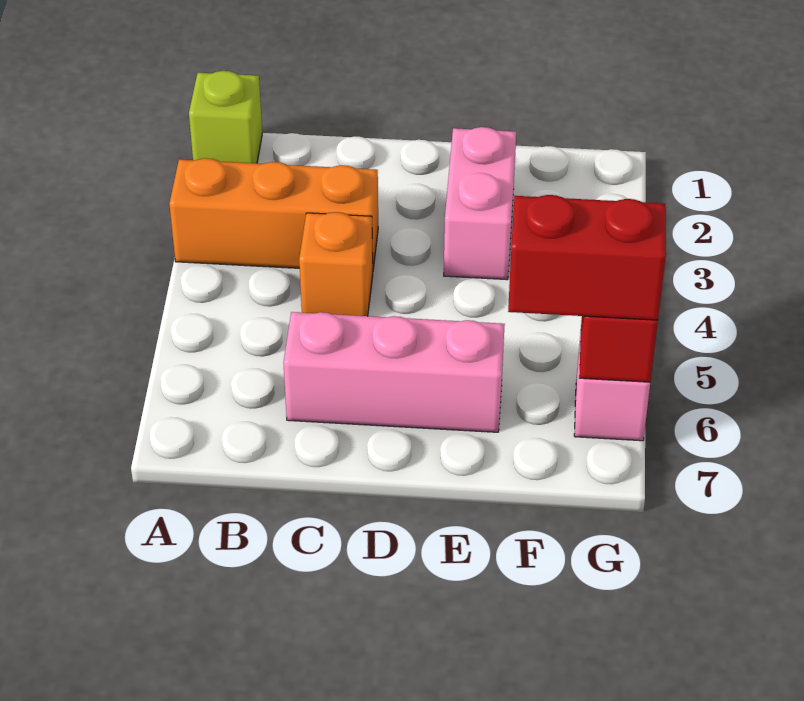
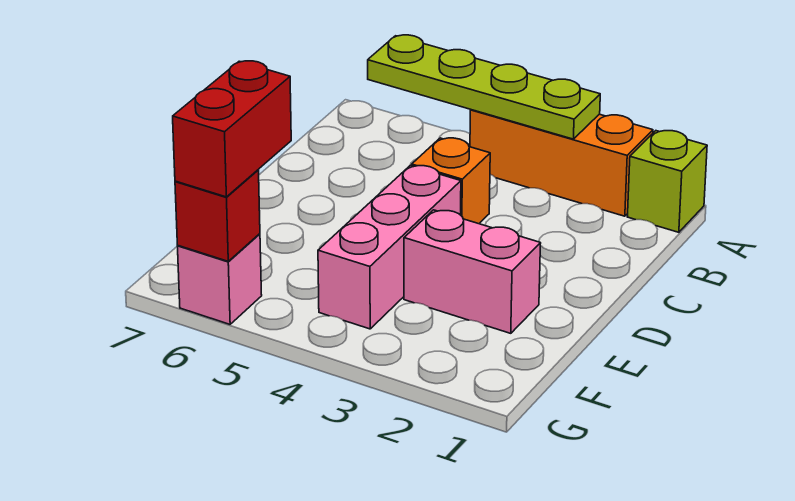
orange 1x3 brick [169,158,378,269] -> orange 1x3 brick turned to [470,110,653,216]
none -> lime 1x4 plate [368,35,600,139]
pink 1x3 brick [283,312,505,432] -> pink 1x3 brick moved to [318,166,461,329]

